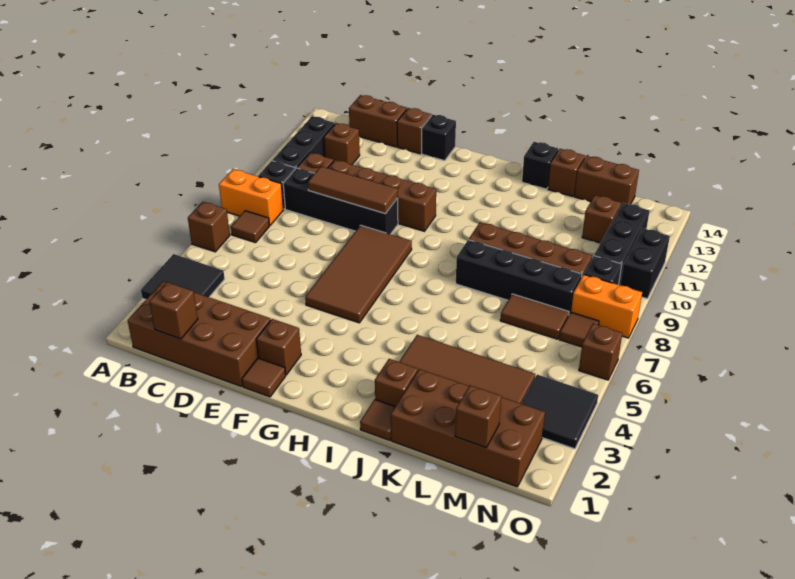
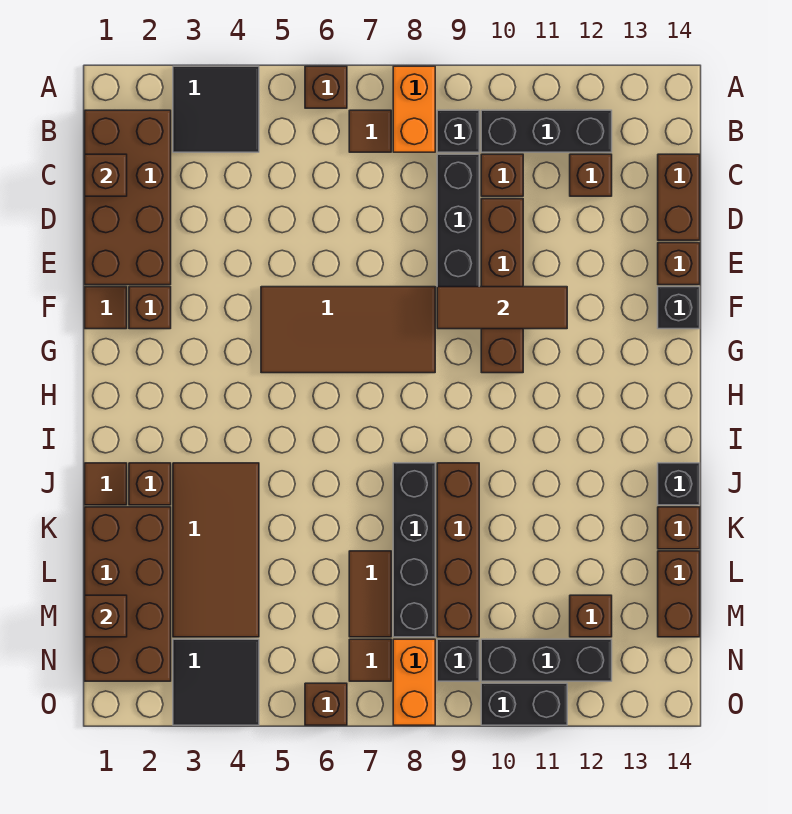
brown 1x3 tile [308,166,398,214] -> brown 1x3 tile turned to [437,287,567,329]

